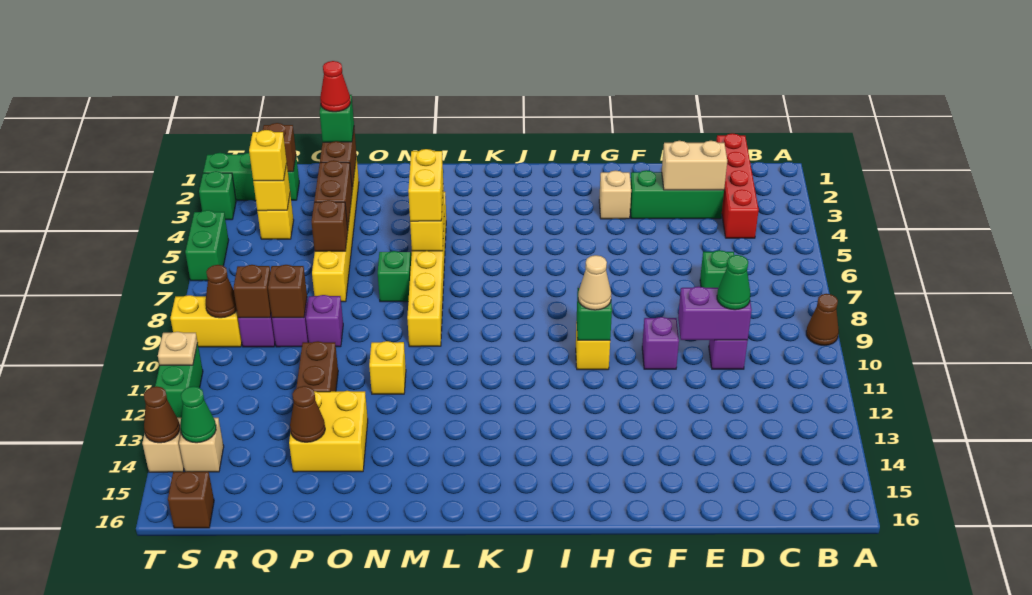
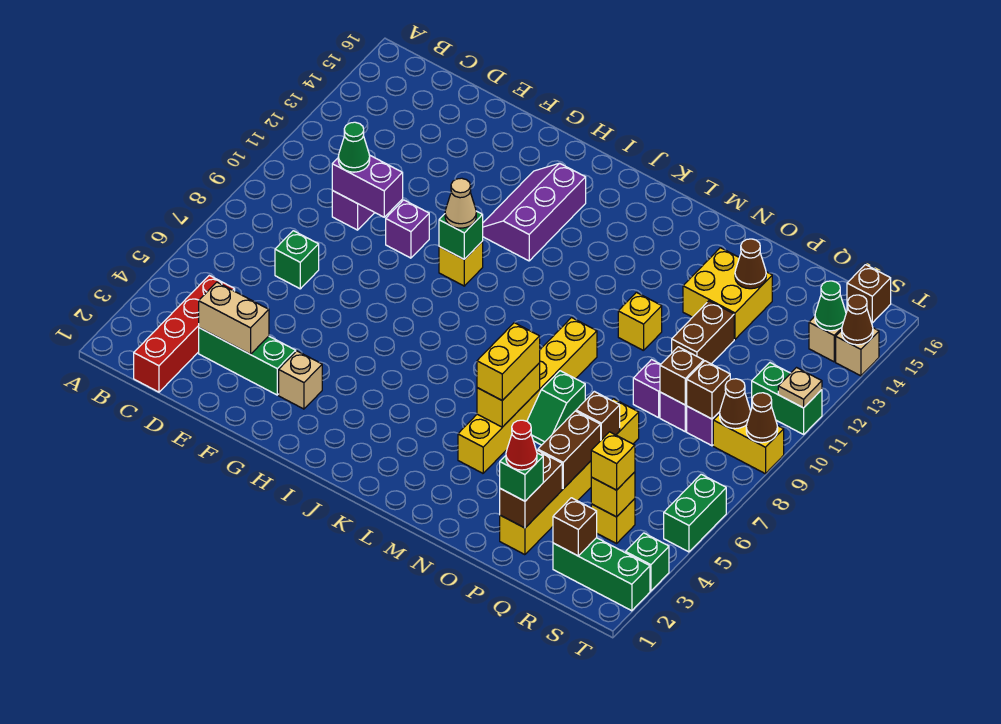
brown 1x1 cone [806,294,839,346] -> brown 1x1 cone moved to [746,393,778,443]
none -> purple 2x3 slope [483,163,586,261]
green 1x2 brick [155,343,203,418] -> green 1x2 brick turned to [752,363,822,434]

